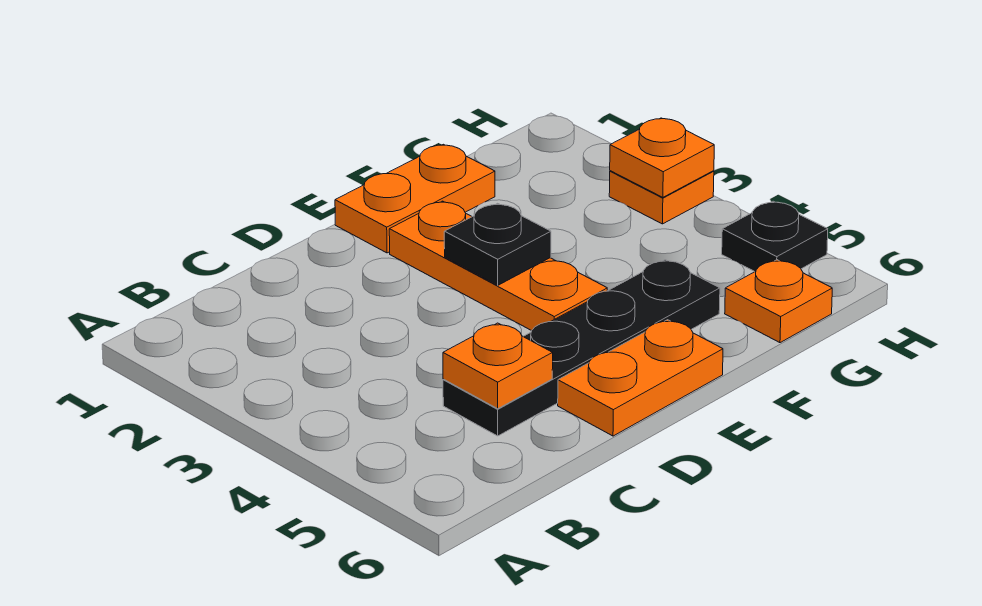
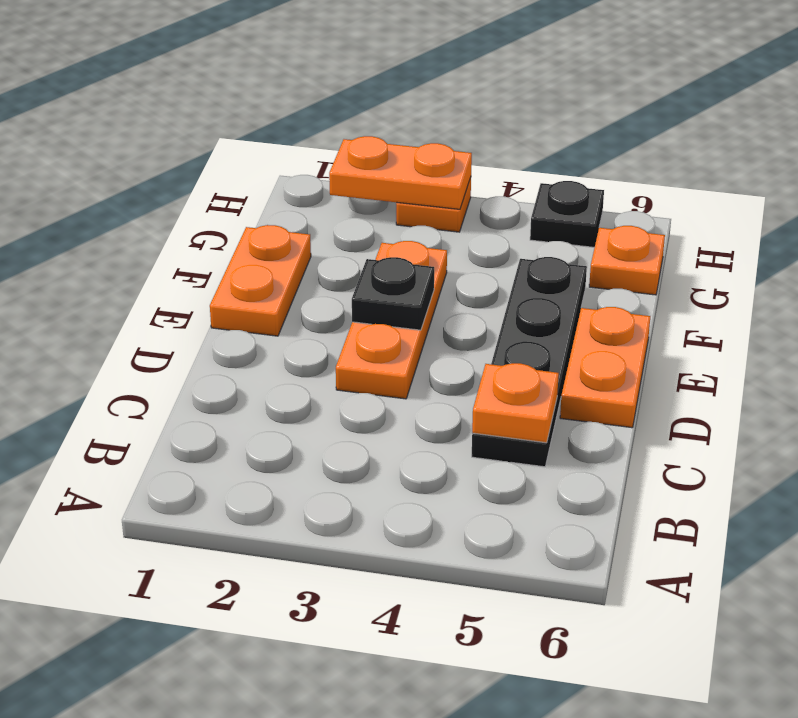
orange 1x3 plate [389,201,607,331] -> orange 1x3 plate turned to [336,241,447,399]
orange 1x1 plate [610,118,714,197] -> orange 1x2 plate [329,136,472,209]

